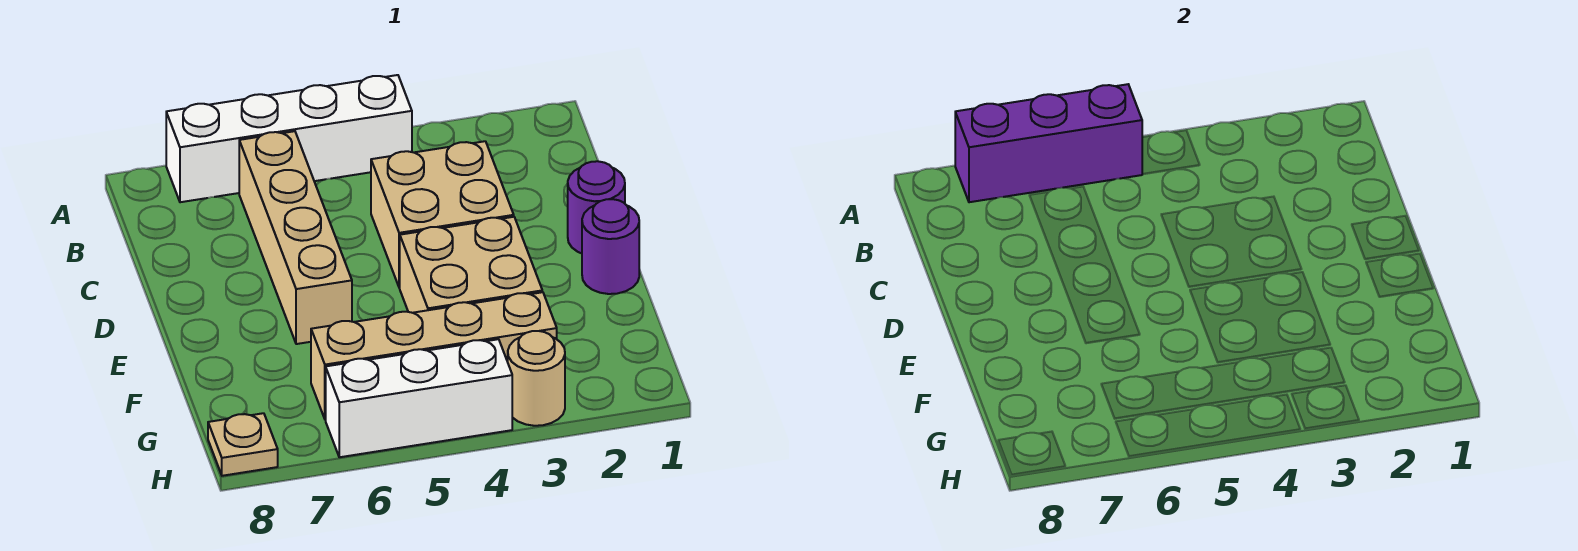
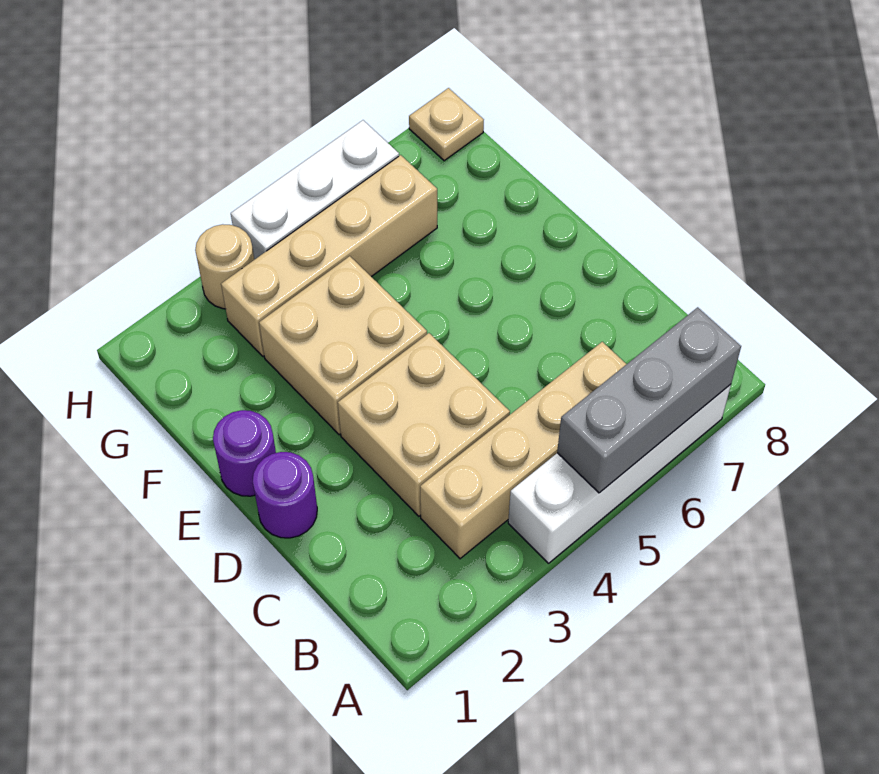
purple 1x3 brick [955,84,1142,202] -> grey 1x3 brick [557,307,741,493]
tan 1x4 brick [239,131,352,344] -> tan 1x4 brick turned to [420,342,626,559]

